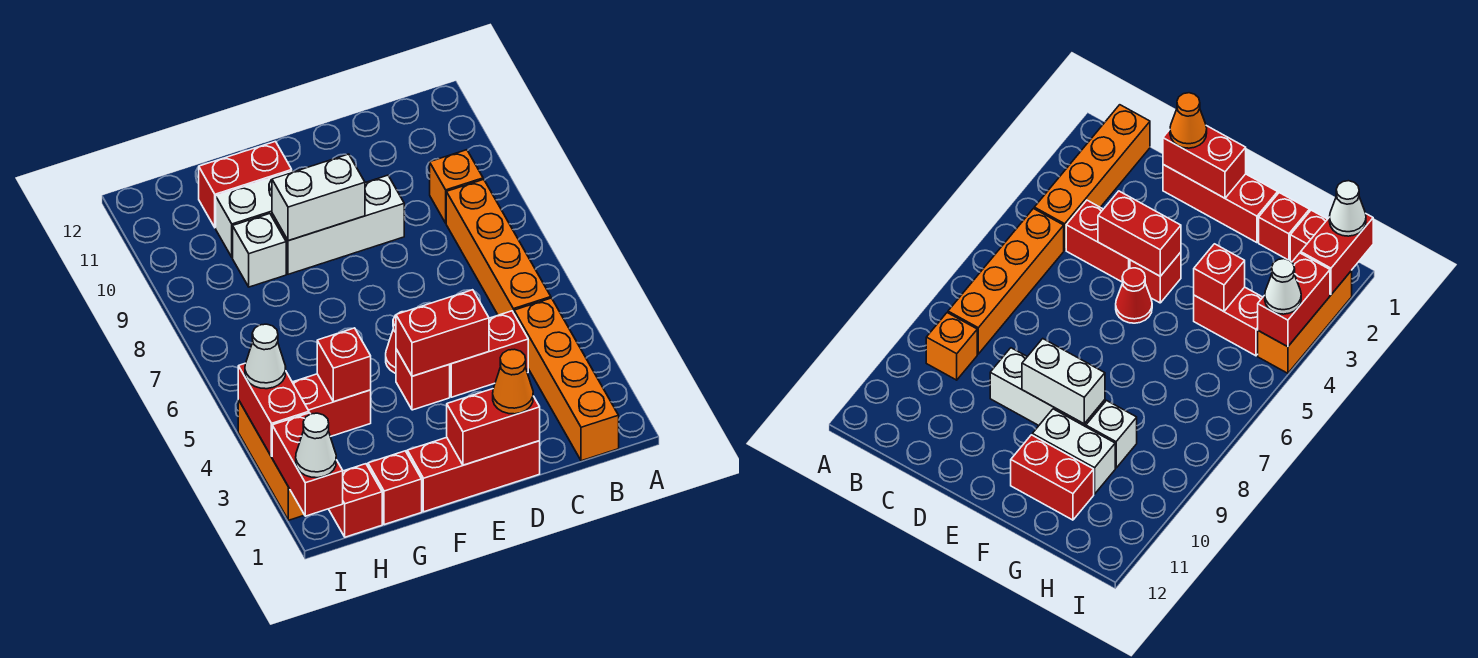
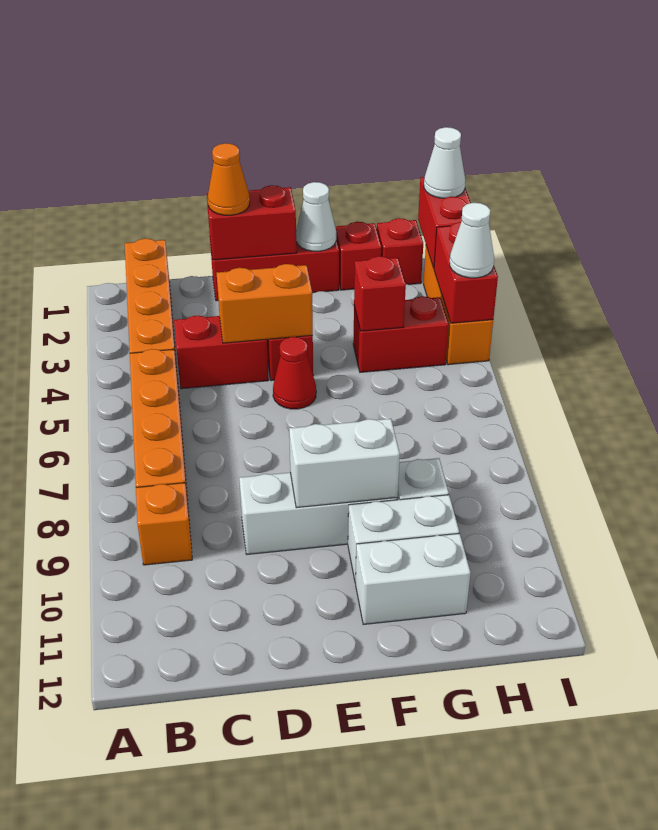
red 1x2 brick [396,290,489,376] -> orange 1x2 brick [217,264,313,343]
none -> white 1x1 cone [296,182,336,251]
red 1x2 brick [199,141,292,228] -> white 1x2 brick [356,533,471,624]

